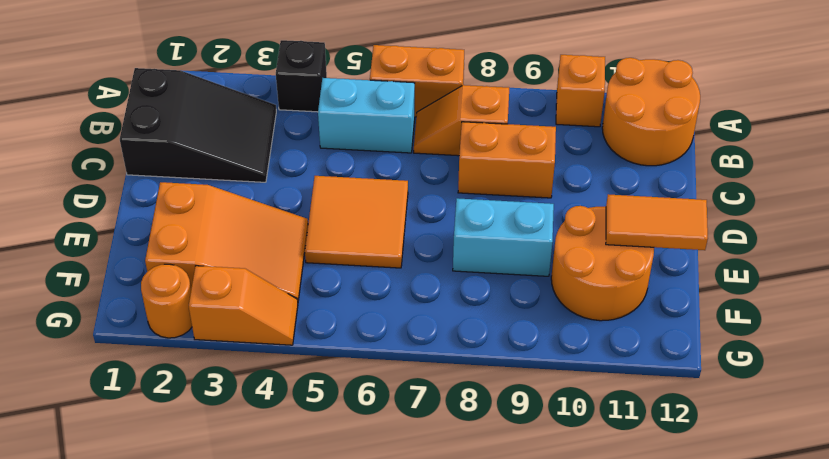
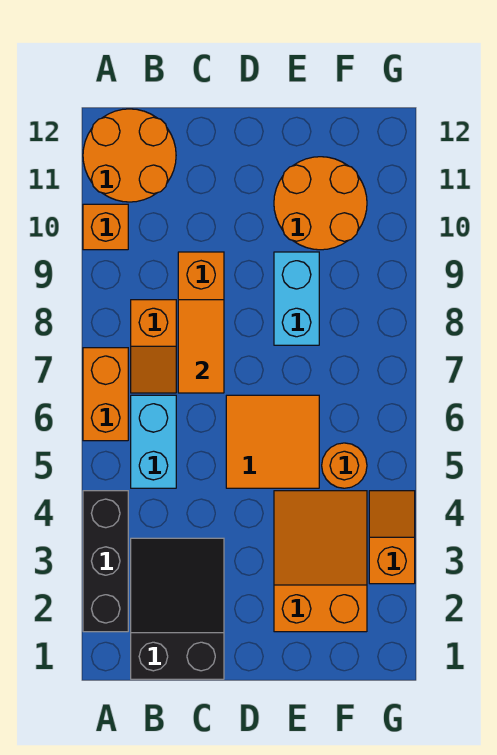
black 1x1 brick [276,40,327,112] -> black 1x3 brick [83,491,128,632]
orange 1x2 tile [606,194,708,250] -> orange 1x2 tile moved to [178,300,224,393]
orange 1x1 round brick [141,264,192,338] -> orange 1x1 round brick moved to [322,443,367,488]

